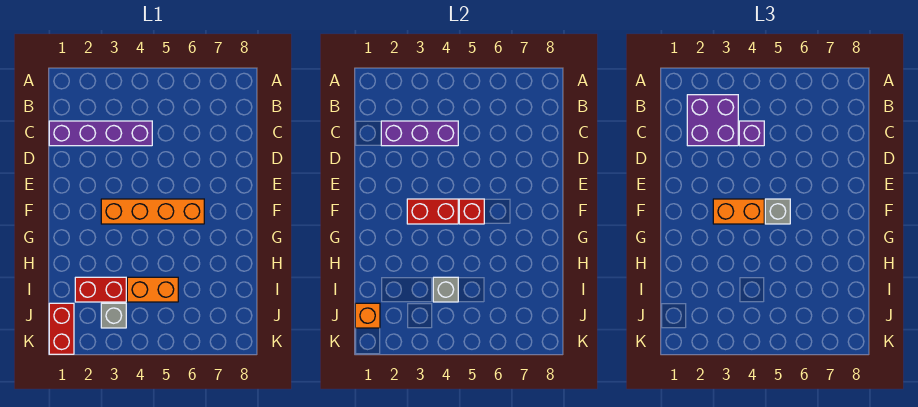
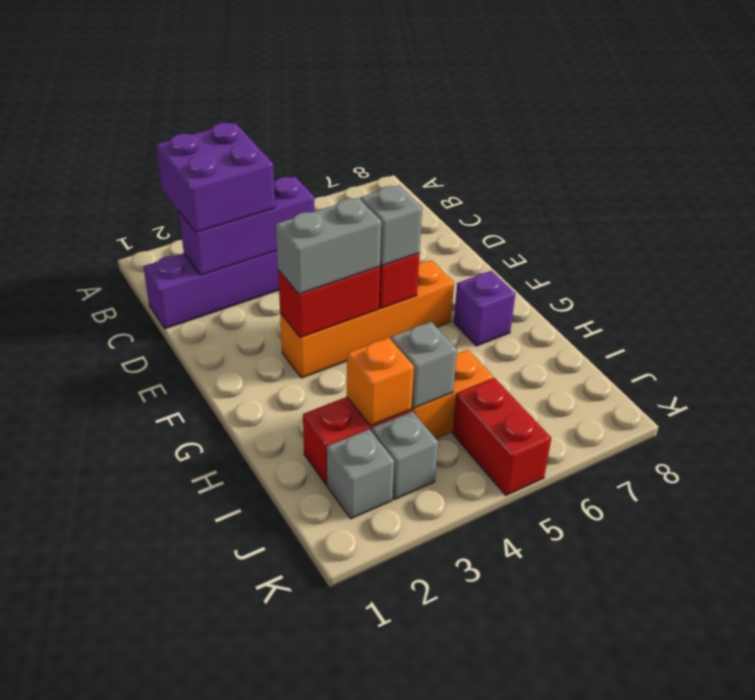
purple 1x1 brick [739,121,764,146] -> purple 1x1 brick moved to [454,271,515,346]
orange 1x2 brick [713,199,764,224] -> grey 1x2 brick [276,198,381,294]
red 1x2 brick [49,303,74,354] -> red 1x2 brick moved to [452,378,551,495]
orange 1x1 brick [355,303,380,328] -> orange 1x1 brick moved to [347,338,414,426]
none -> grey 1x1 brick [327,429,394,519]

